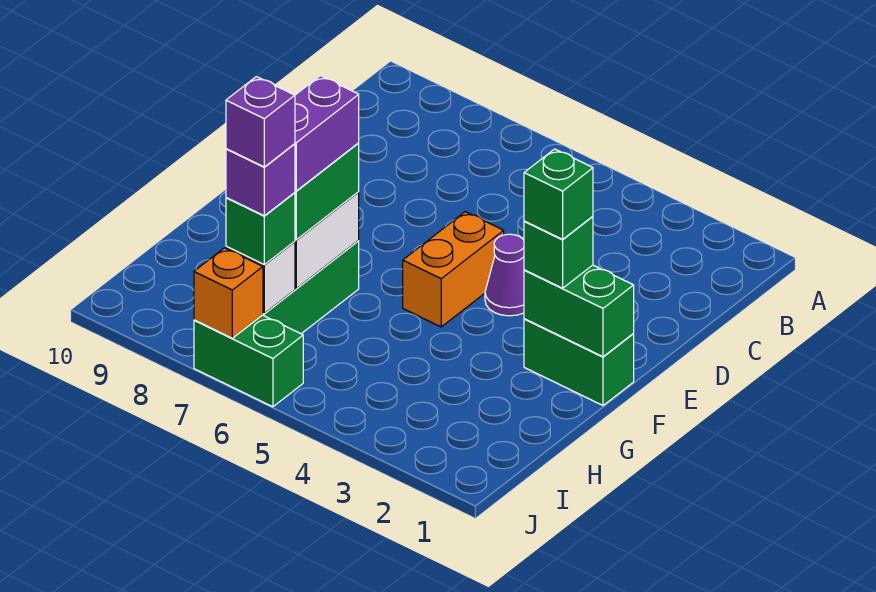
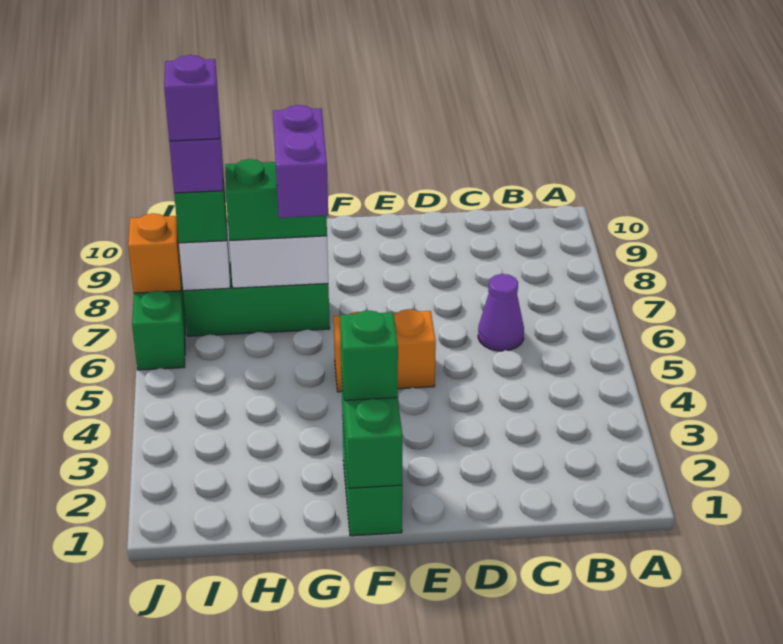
purple 1x1 cone [485,234,524,316] -> purple 1x1 cone moved to [478,274,524,351]
green 1x1 brick [524,149,593,239] -> none
purple 1x2 brick [295,76,359,191] -> purple 1x2 brick turned to [273,105,328,218]

